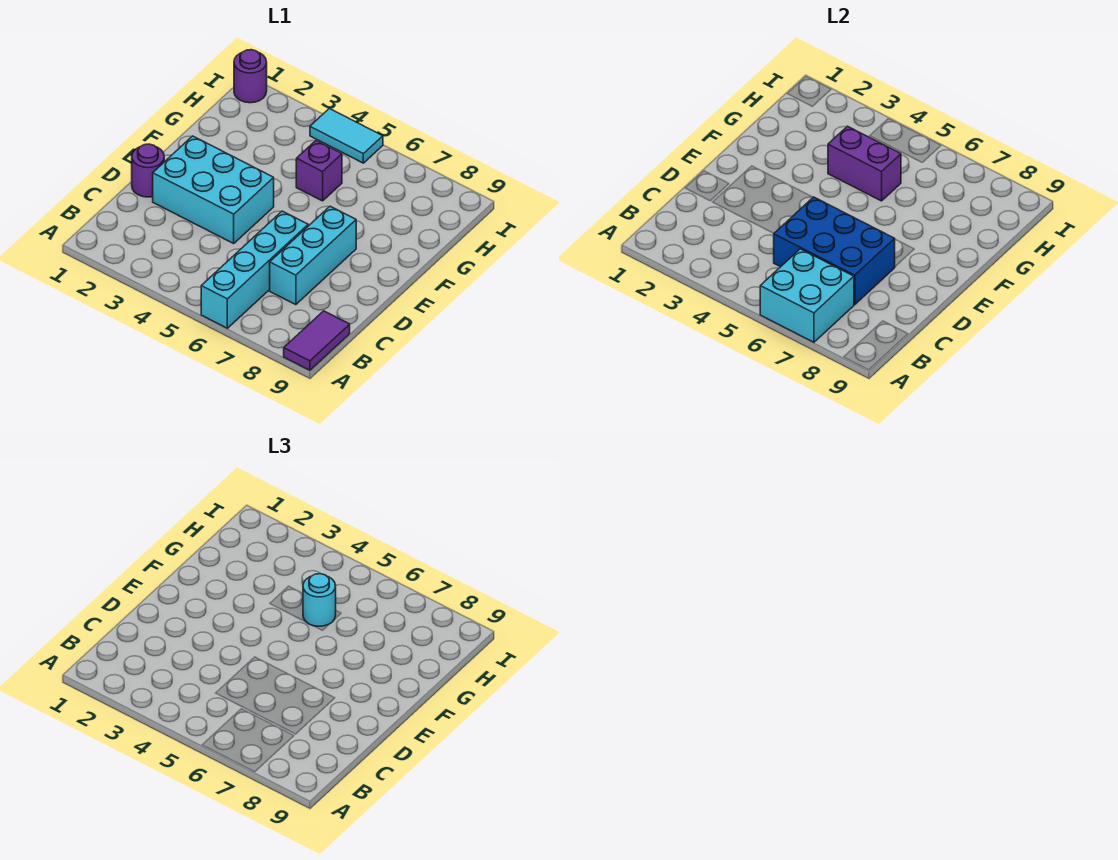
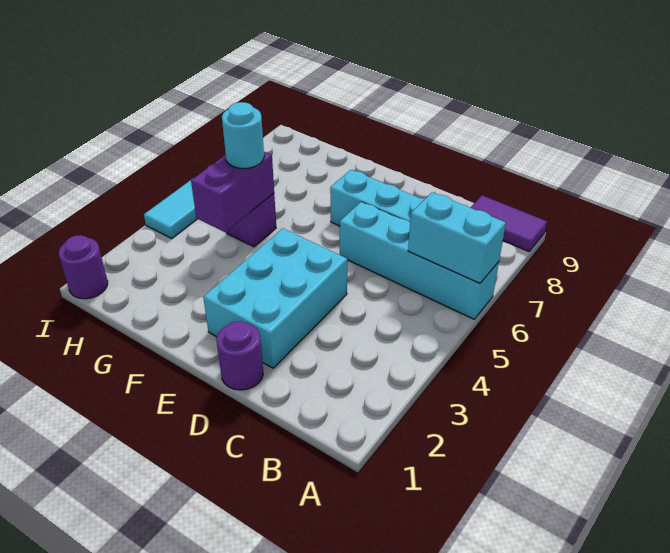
cyan 2x2 brick [760,249,854,342] -> cyan 1x2 brick [408,192,506,283]
blue 2x3 brick [774,197,895,305] -> none

